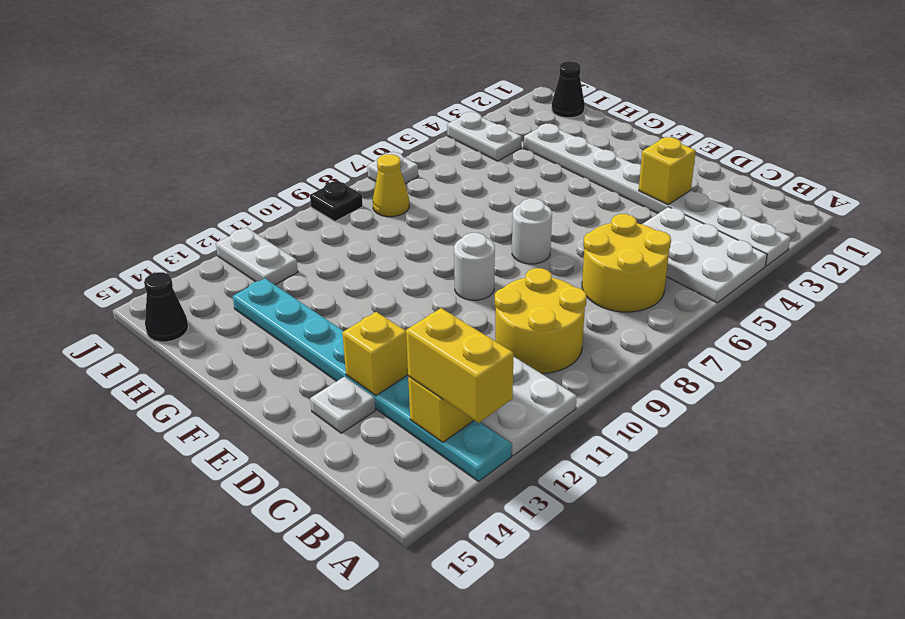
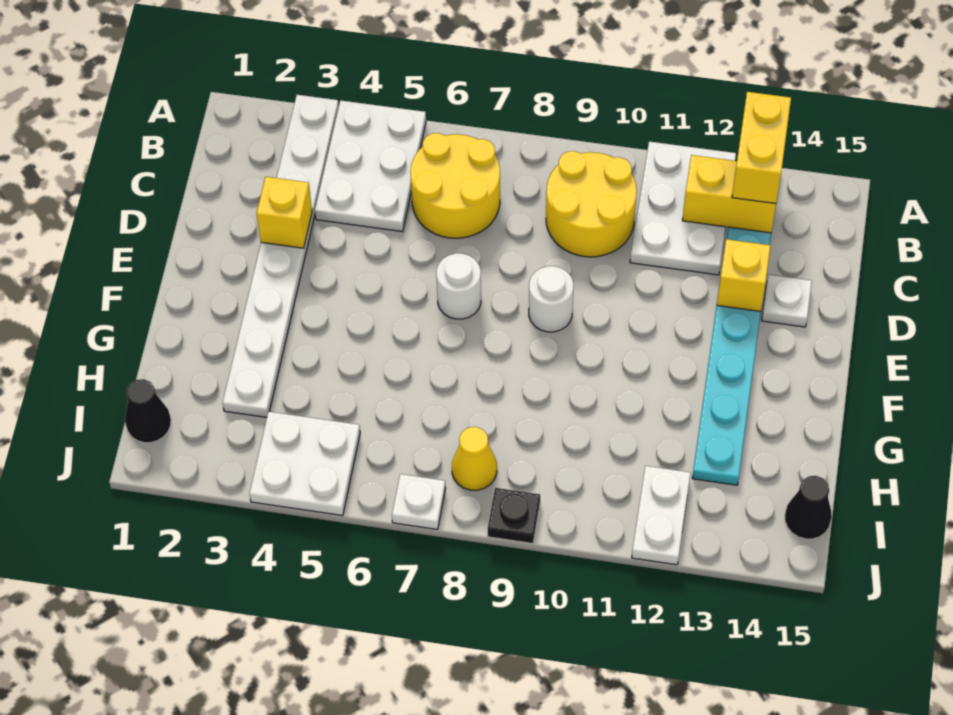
white 1x2 plate [447,112,522,161] -> white 2x2 plate [249,412,360,516]

